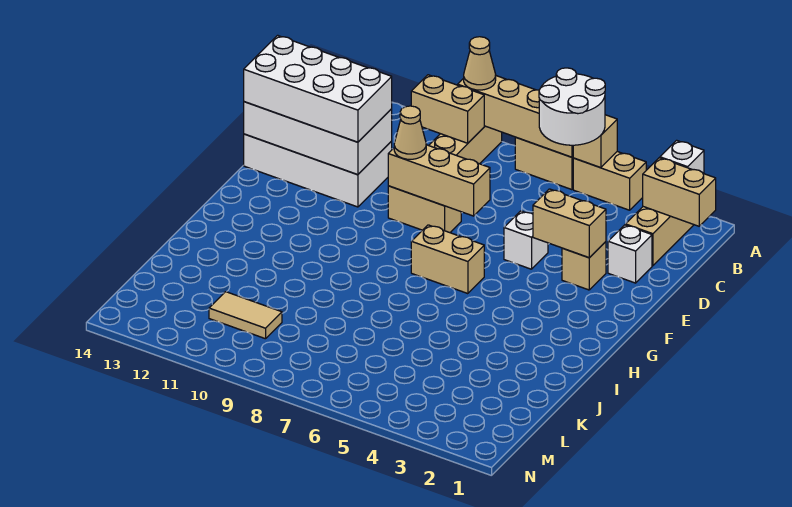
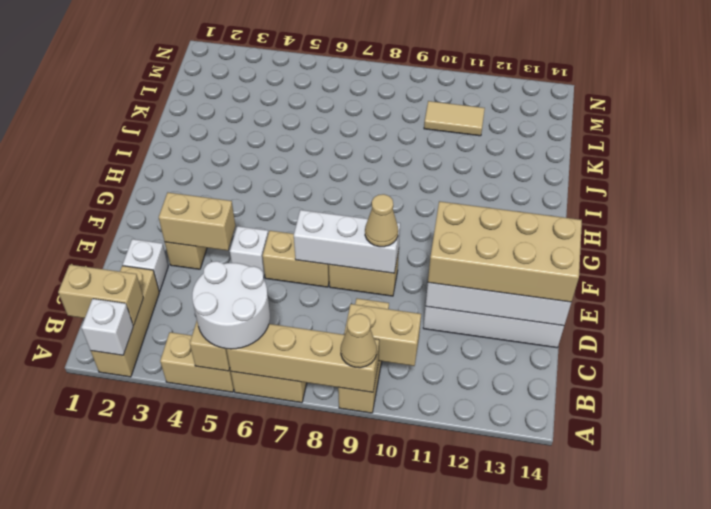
white 2x4 brick [244,35,392,142] -> tan 2x4 brick [428,201,582,302]
tan 1x3 brick [388,145,490,216] -> white 1x3 brick [294,210,400,273]
tan 1x2 brick [411,225,484,294] -> tan 1x2 brick moved to [263,231,329,287]

